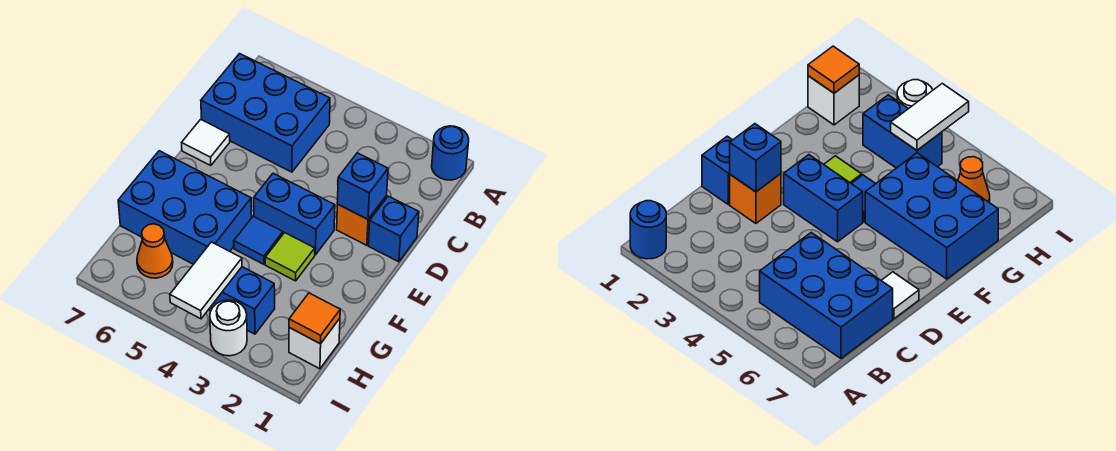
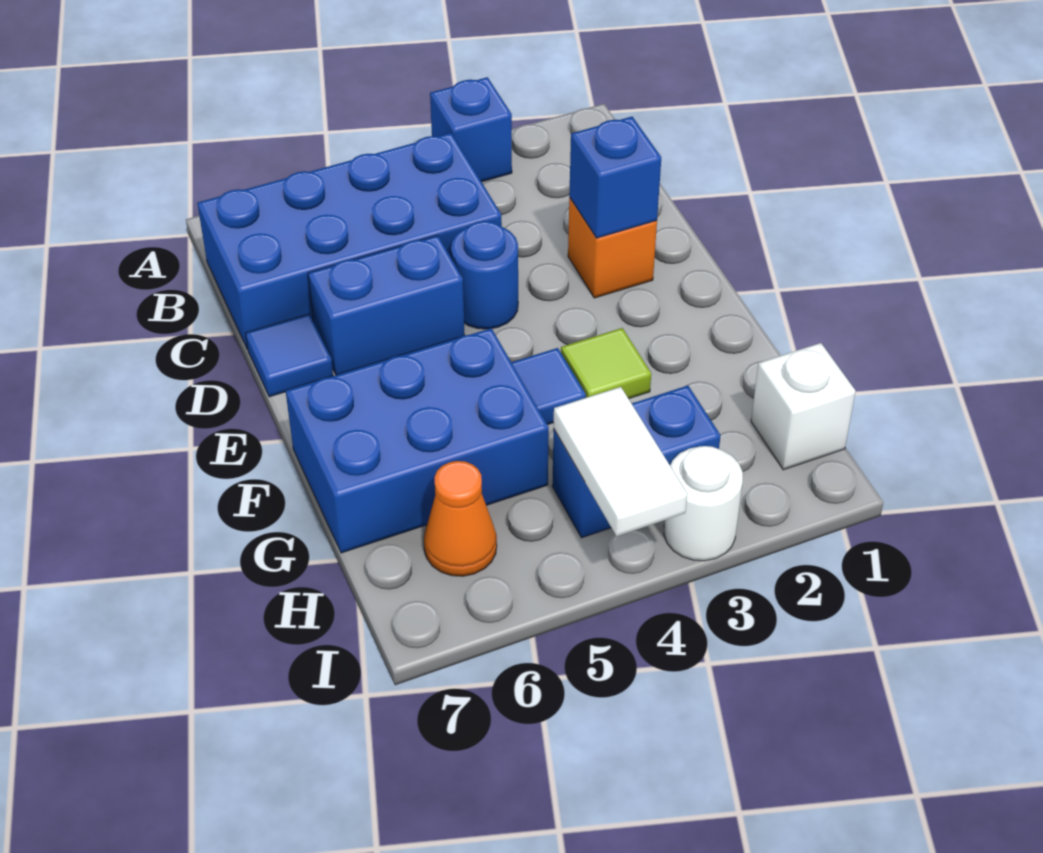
blue 1x1 round brick [432,126,469,180] -> blue 1x1 round brick moved to [451,221,518,329]
blue 2x3 brick [201,54,330,172] -> blue 2x4 brick [197,133,502,349]
blue 1x1 brick [368,196,419,262] -> blue 1x1 brick moved to [430,77,512,182]
white 1x1 tile [182,119,230,166] -> blue 1x1 tile [246,314,333,397]
blue 1x2 brick [254,173,335,255] -> blue 1x2 brick moved to [308,235,465,375]
orange 1x1 tile [289,293,340,344] -> none

